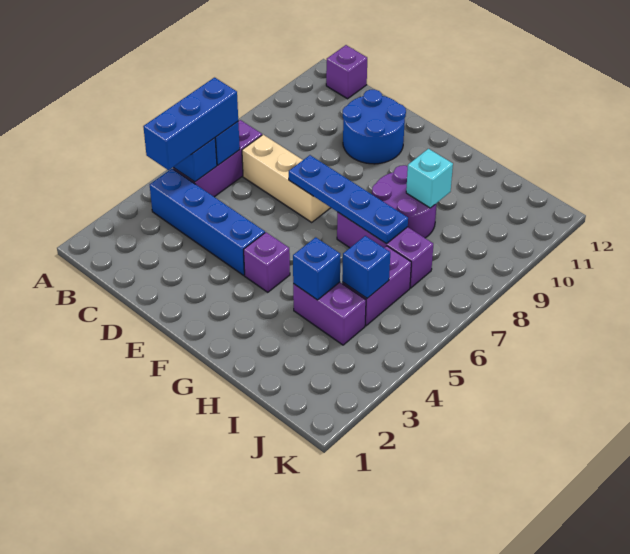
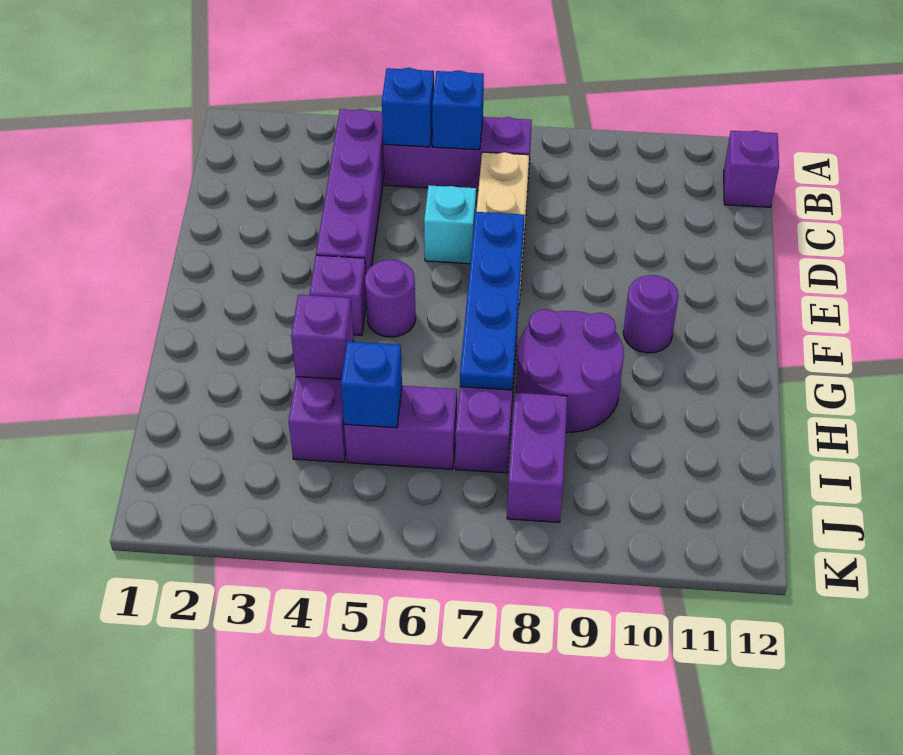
blue 1x4 brick [150,169,265,275] -> purple 1x4 brick [316,109,385,272]
blue 1x3 brick [143,78,238,170] -> none
blue 2x2 round brick [343,89,406,164] -> none
none -> purple 1x1 round brick [365,259,416,337]
none -> purple 1x1 round brick [623,275,679,353]
blue 1x1 brick [293,237,340,300] -> purple 1x1 brick [291,295,353,379]
cyan 1x1 brick [406,149,453,208] -> cyan 1x1 brick moved to [424,185,476,264]
none -> purple 1x2 brick [507,393,567,522]

